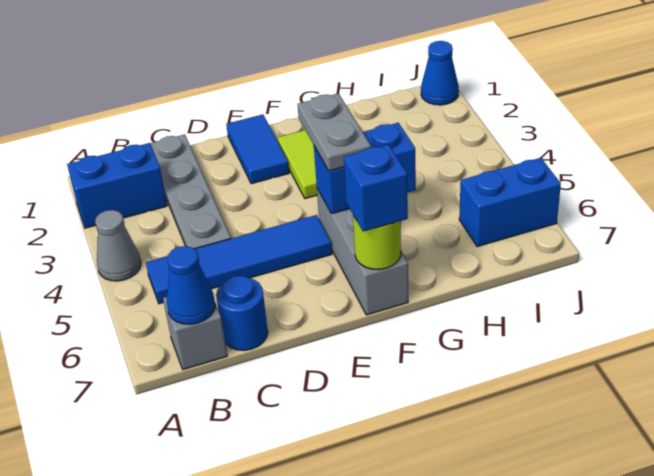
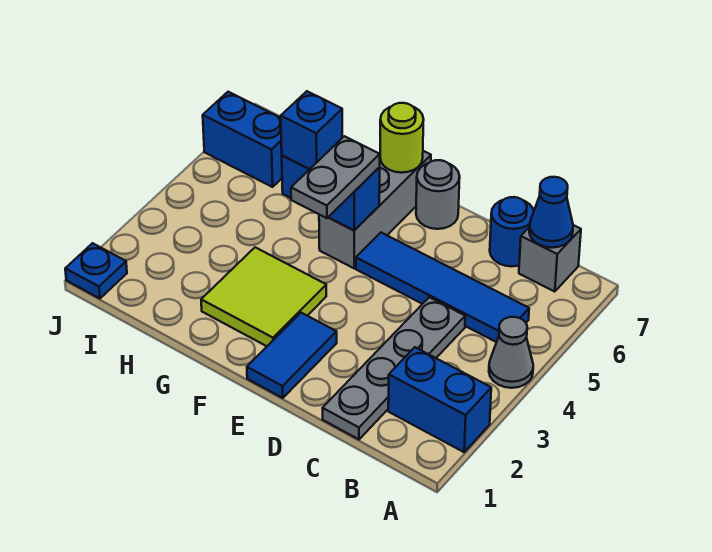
none -> grey 1x1 round brick [416,160,460,229]
blue 1x1 brick [344,145,408,231] -> blue 1x1 brick moved to [281,91,342,169]
blue 1x1 cone [421,41,459,105] -> blue 1x1 plate [65,243,127,298]

